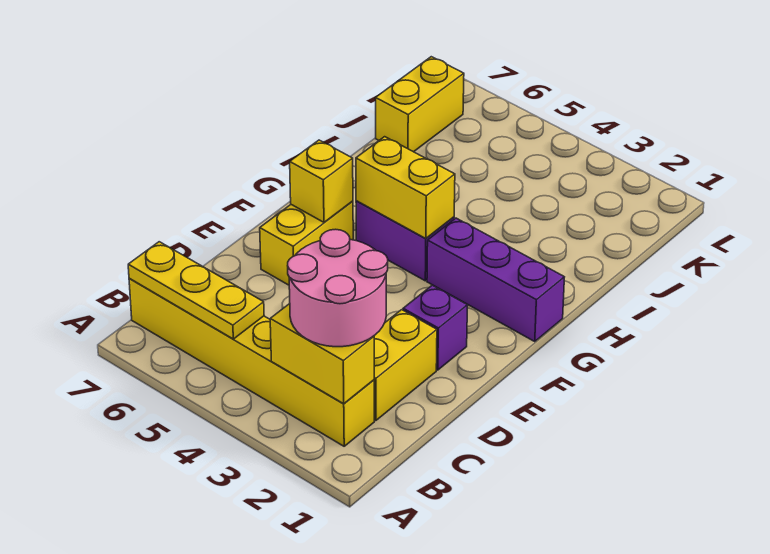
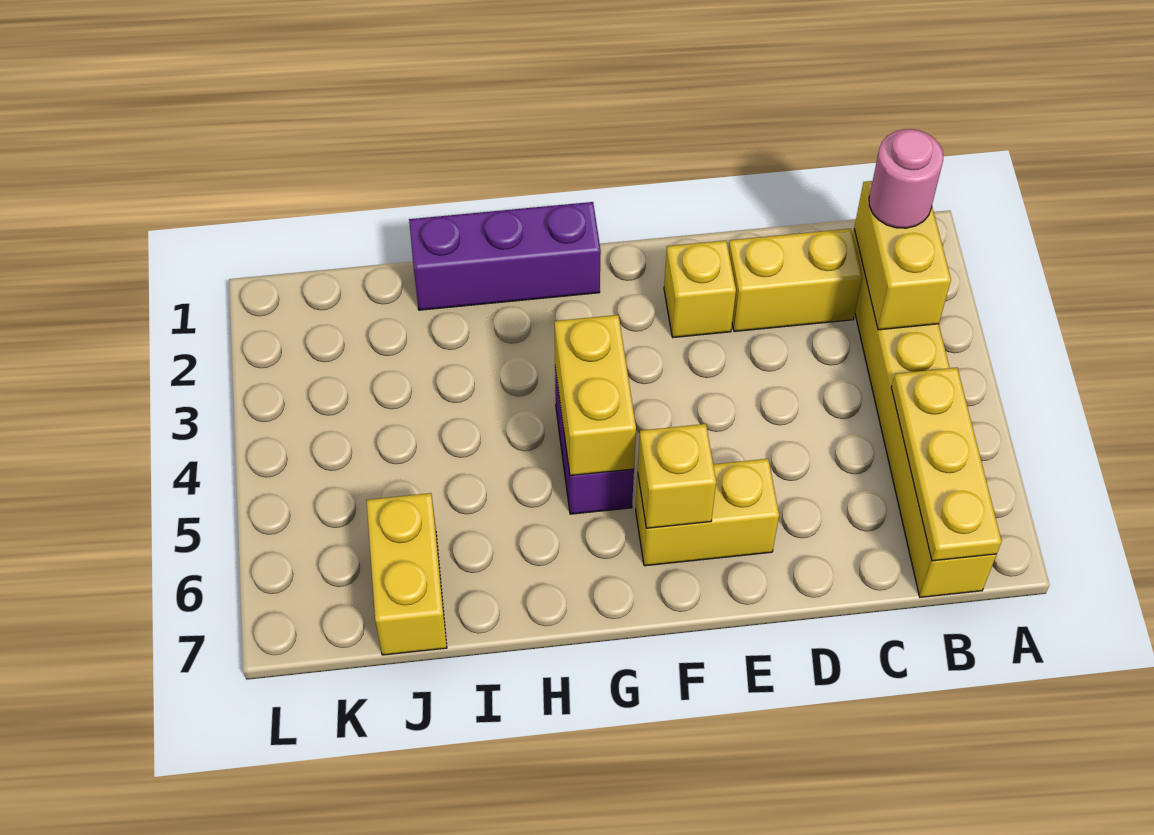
pink 2x2 round brick [288,229,388,347] -> pink 1x1 round brick [869,129,943,228]
purple 1x1 brick [403,285,468,370] -> yellow 1x1 brick [664,241,736,338]
purple 1x3 brick [427,218,564,341] -> purple 1x3 brick turned to [409,202,601,310]
yellow 1x2 brick [376,57,464,152] -> yellow 1x2 brick turned to [366,493,447,655]

